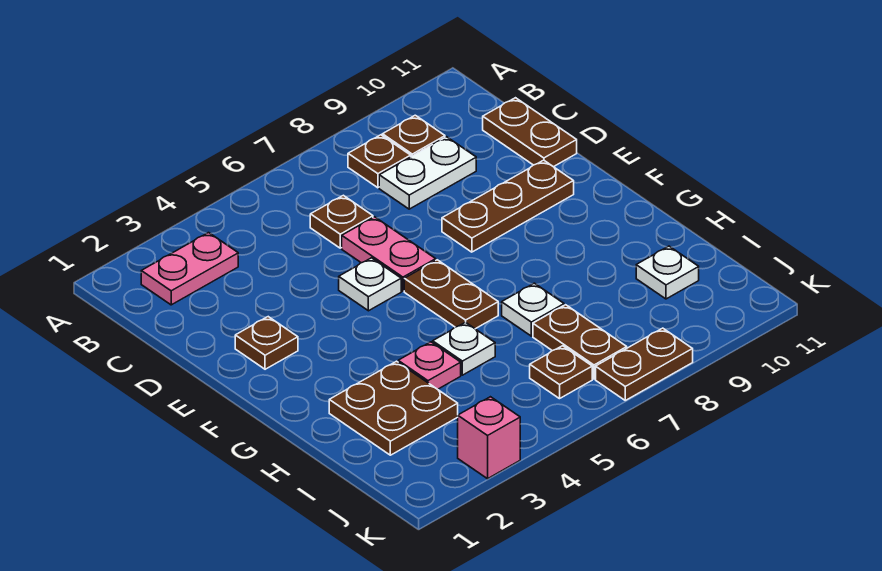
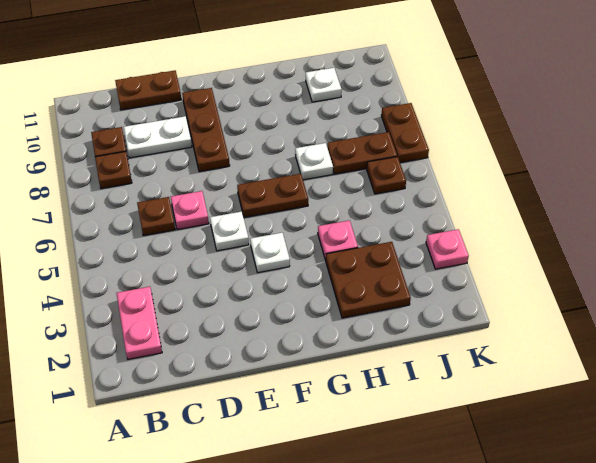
white 1x2 plate [379,137,476,209] -> white 1x2 plate turned to [124,116,192,158]
pink 1x2 plate [342,217,436,291] -> pink 1x1 plate [171,191,209,230]
brown 1x1 plate [235,317,298,369] -> none
white 1x1 plate [433,322,495,375] -> white 1x1 plate moved to [250,233,290,273]
pink 1x1 brick [458,397,520,479] -> pink 1x1 plate [426,229,469,269]

